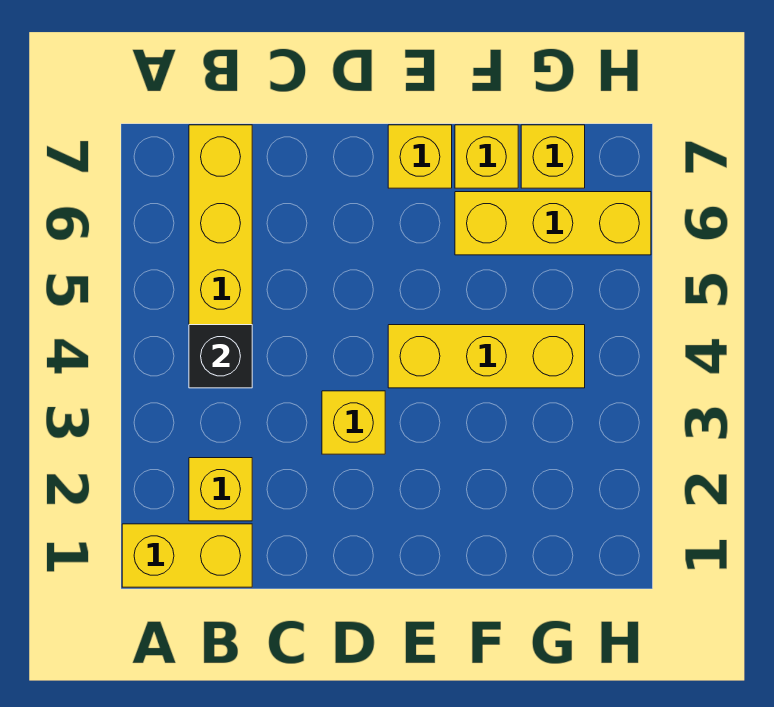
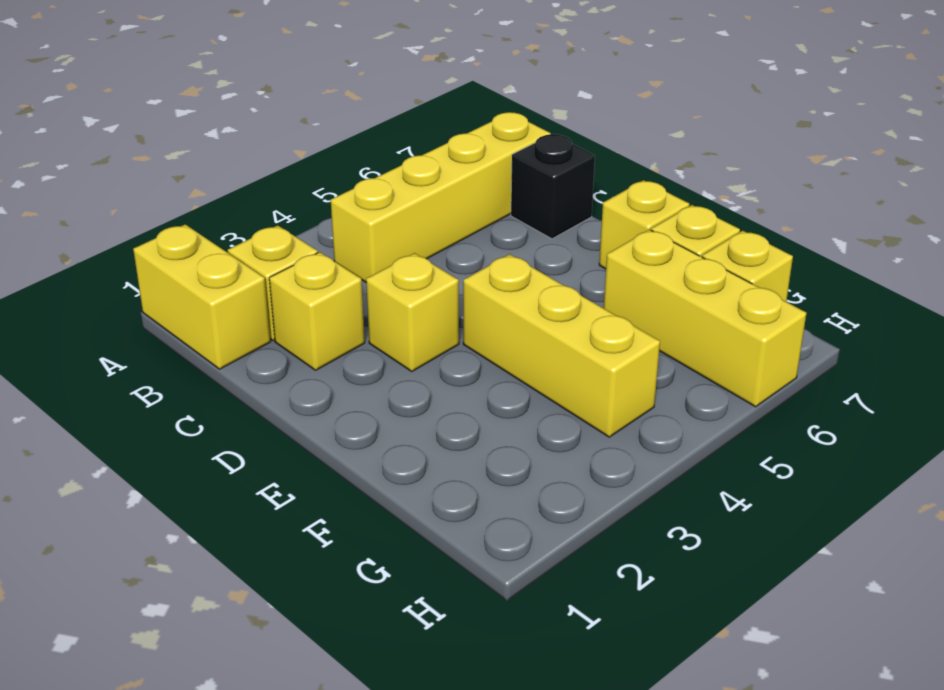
black 1x1 brick [189,325,252,388] -> black 1x1 brick moved to [511,134,595,239]
none -> yellow 1x1 brick [269,252,365,370]

